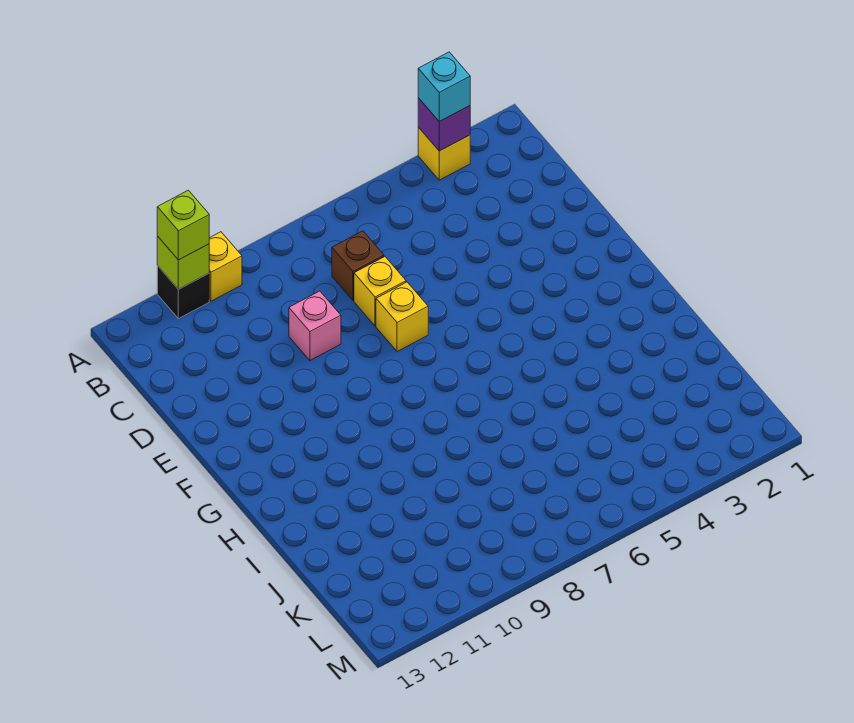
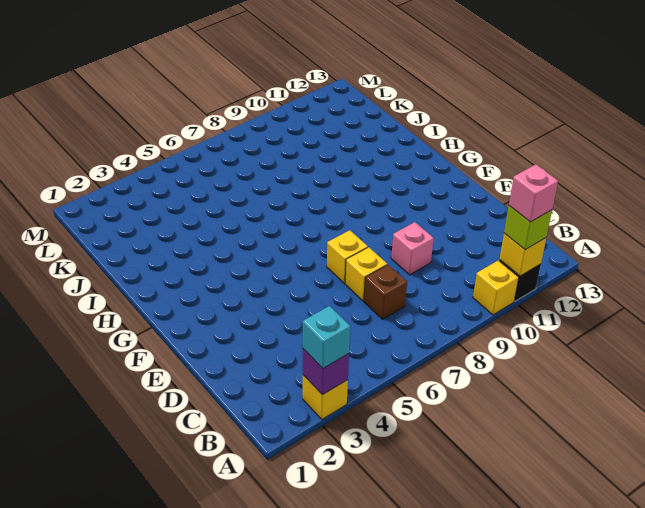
lime 1x1 brick [157,236,209,289] -> yellow 1x1 brick [500,233,546,276]
none -> pink 1x1 brick [509,165,558,222]

